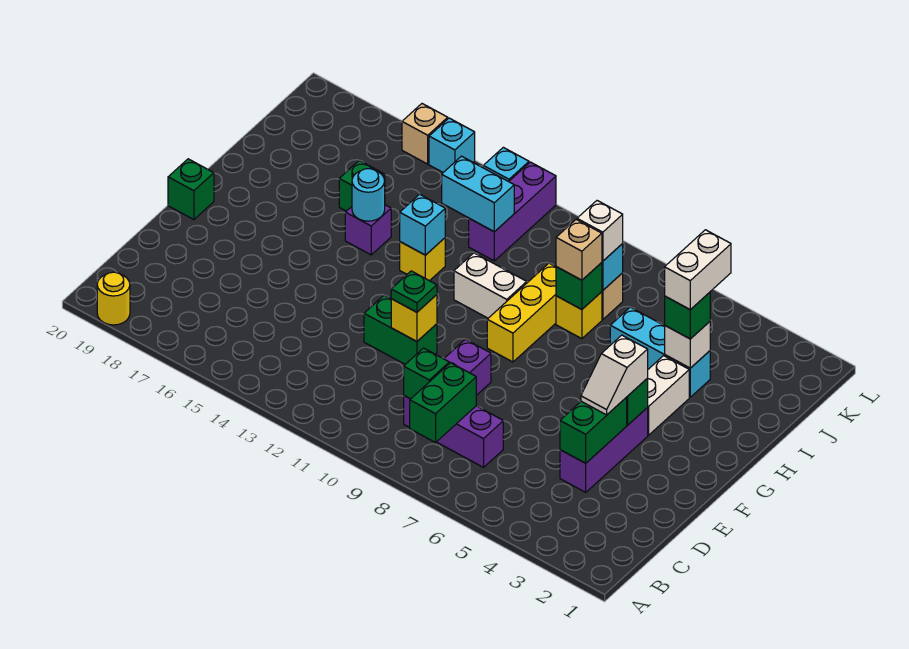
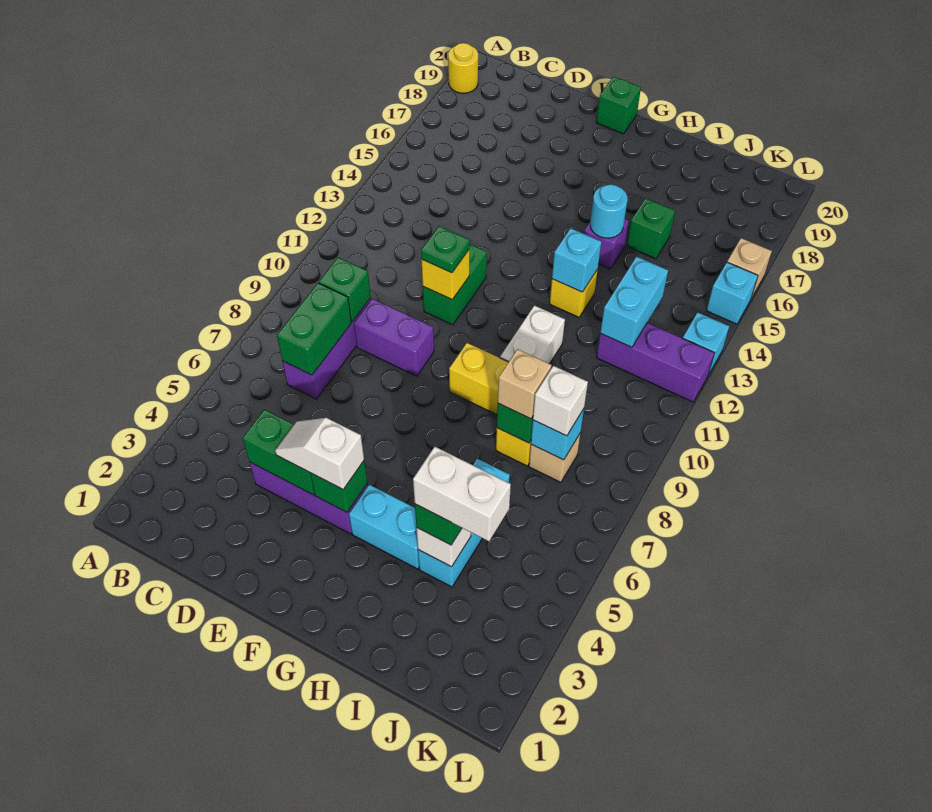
green 1x2 brick [410,363,476,443] -> green 1x2 brick turned to [277,283,351,375]
white 1x2 brick [647,356,689,435] -> cyan 1x2 brick [349,485,419,569]

